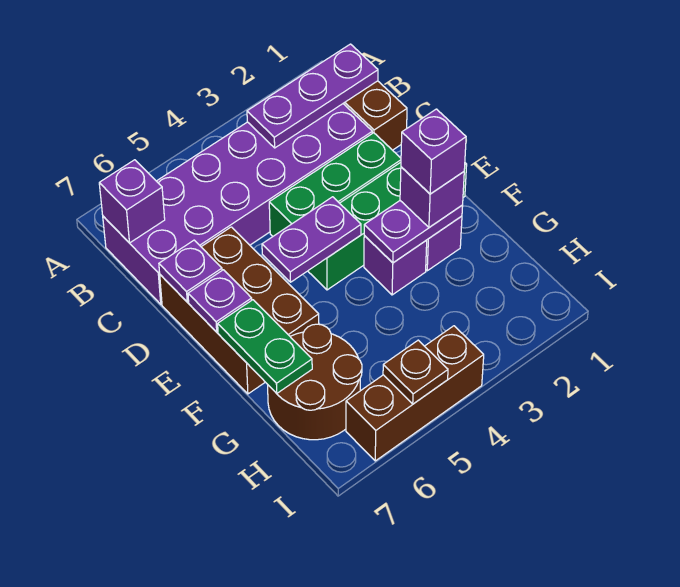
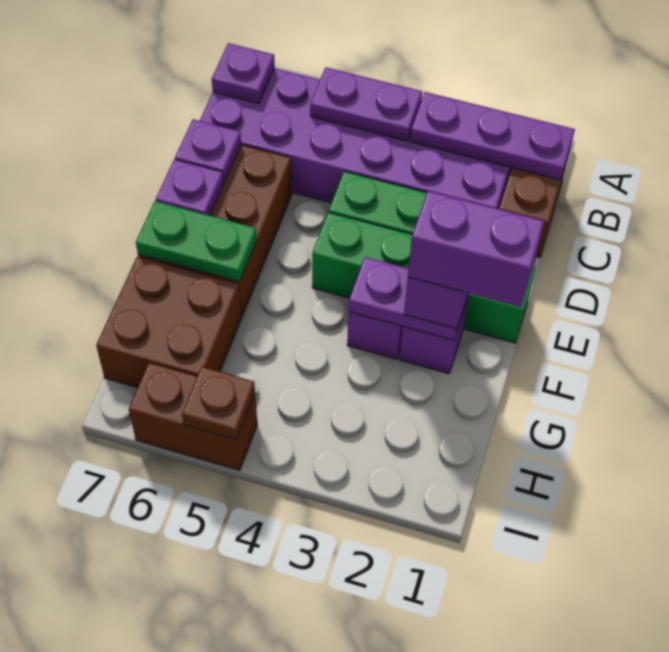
purple 1x1 brick [99,160,165,243] -> purple 1x1 plate [212,43,275,103]
purple 1x2 plate [262,197,361,282] -> purple 1x2 plate moved to [310,68,422,141]
purple 1x1 brick [401,109,466,194] -> purple 1x2 brick [408,191,544,307]
green 1x2 plate [218,300,312,393] -> green 1x2 plate turned to [136,201,257,282]
brown 2x2 round brick [268,324,362,440] -> brown 2x2 brick [96,257,241,388]
brown 1x3 brick [346,326,484,461] -> brown 1x2 brick [129,363,257,470]

